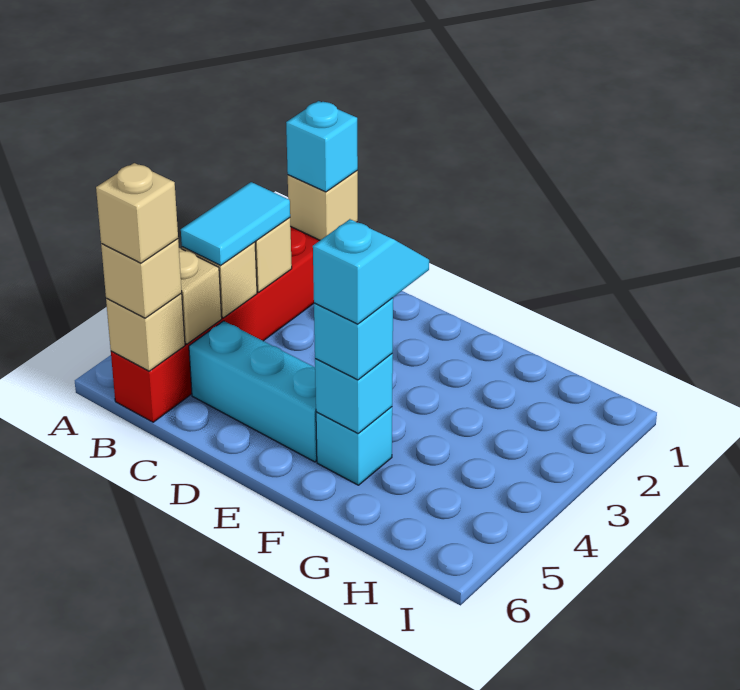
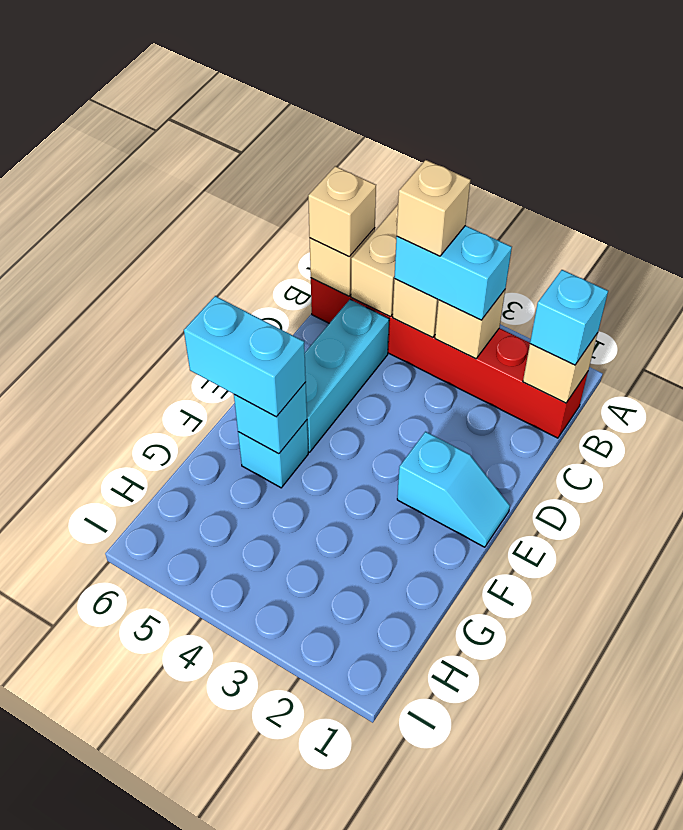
cyan 1x2 tile [181,182,290,265] -> cyan 1x2 brick [394,226,512,320]
tan 1x1 brick [96,163,178,263] -> tan 1x1 brick moved to [397,160,470,256]
cyan 1x2 slope [313,219,429,324] -> cyan 1x2 slope moved to [397,432,510,547]
cyan 1x1 brick [314,298,393,380] -> cyan 1x2 brick [184,296,306,417]

